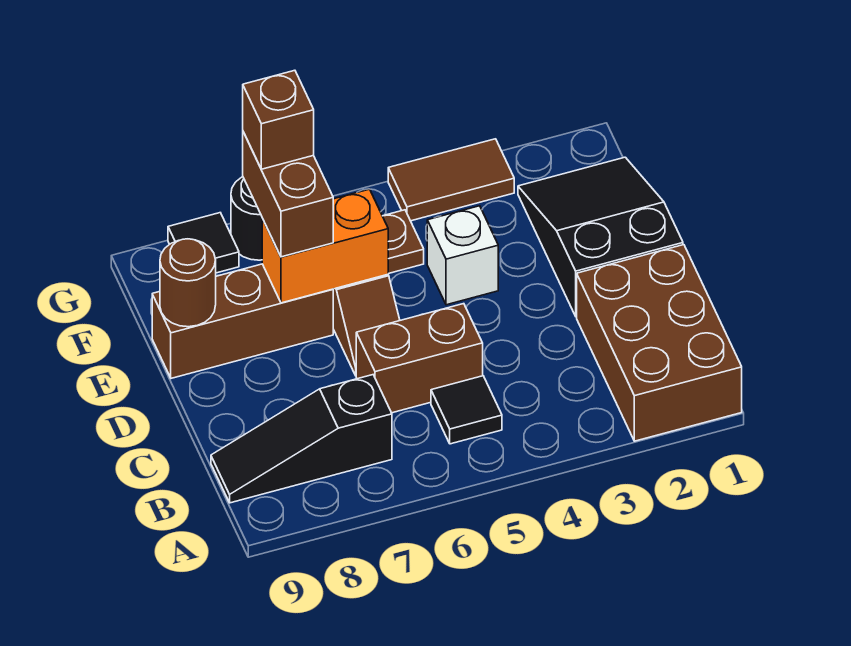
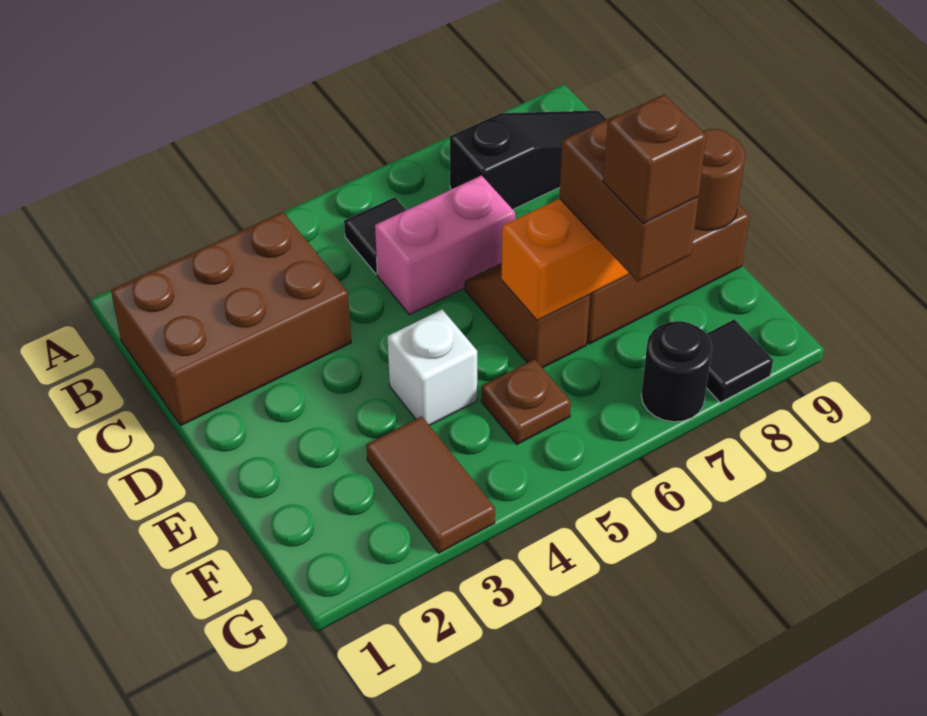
brown 2x3 brick [577,245,742,441] -> brown 2x3 brick turned to [111,212,351,425]
brown 1x2 brick [356,304,483,413] -> pink 1x2 brick [375,175,515,315]
black 2x3 slope [518,157,683,317] -> none
brown 1x2 tile [388,139,514,221] -> brown 1x2 tile turned to [366,416,495,553]

